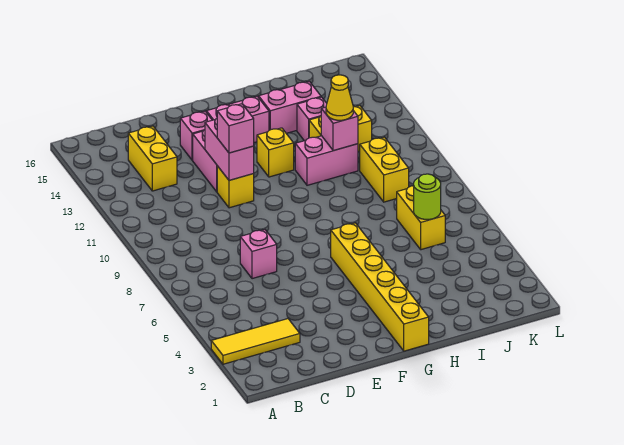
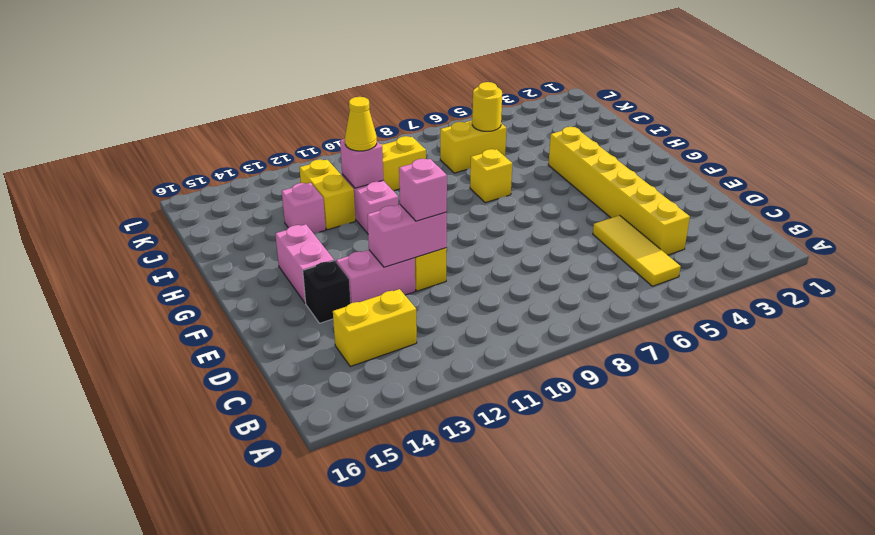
yellow 1x3 tile [211,319,300,364] -> yellow 1x3 tile moved to [593,215,681,286]
pink 1x1 brick [240,230,277,279] -> none
pink 1x1 brick [180,111,212,160] -> black 1x1 brick [303,261,351,323]
yellow 1x6 brick [331,223,429,351] -> yellow 1x6 brick turned to [548,127,690,255]
yellow 1x1 brick [257,128,294,177] -> yellow 1x1 brick moved to [470,149,512,203]
pink 1x2 brick [259,81,321,133] -> none
lime 1x1 round brick [414,174,441,220] -> yellow 1x1 round brick [472,82,502,131]

